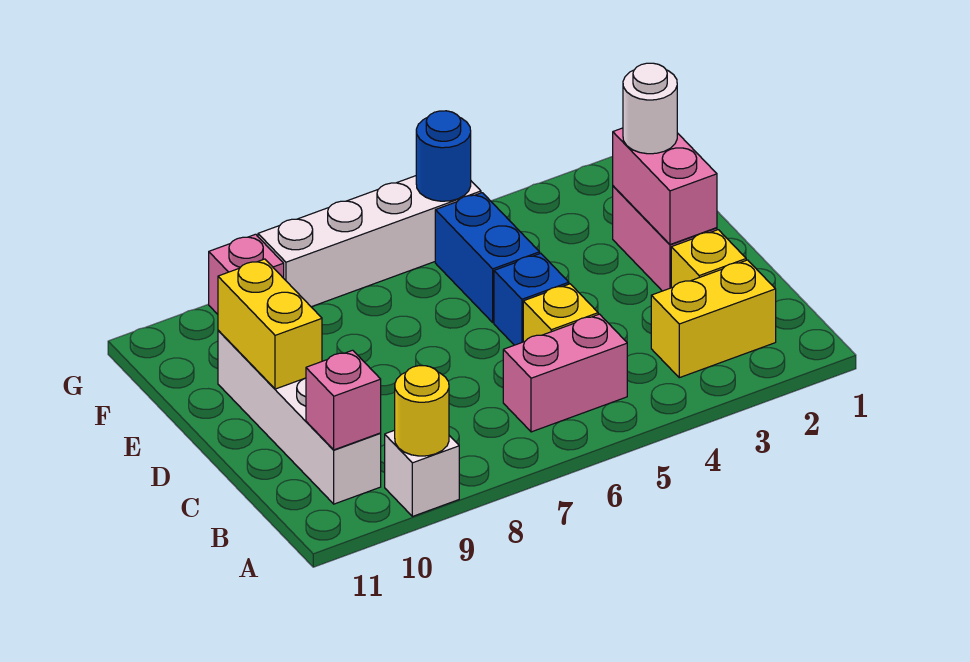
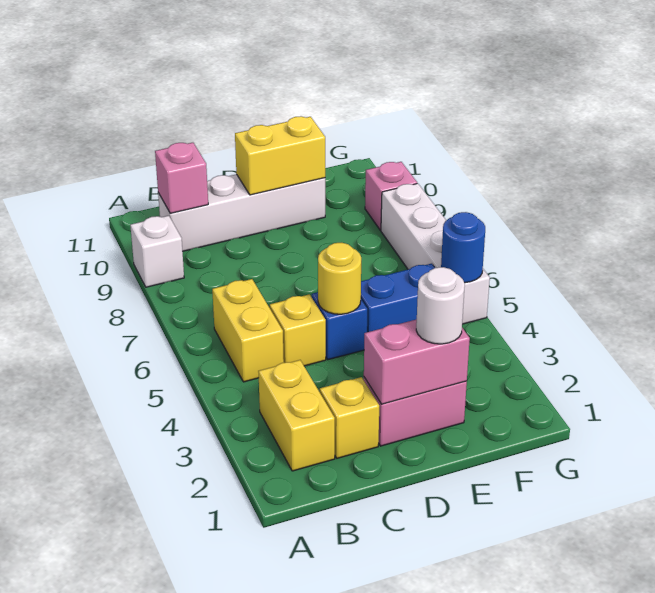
yellow 1x1 round brick [395,366,449,456] -> yellow 1x1 round brick moved to [318,243,361,314]
pink 1x2 brick [503,314,627,432] -> yellow 1x2 brick [212,279,284,382]

